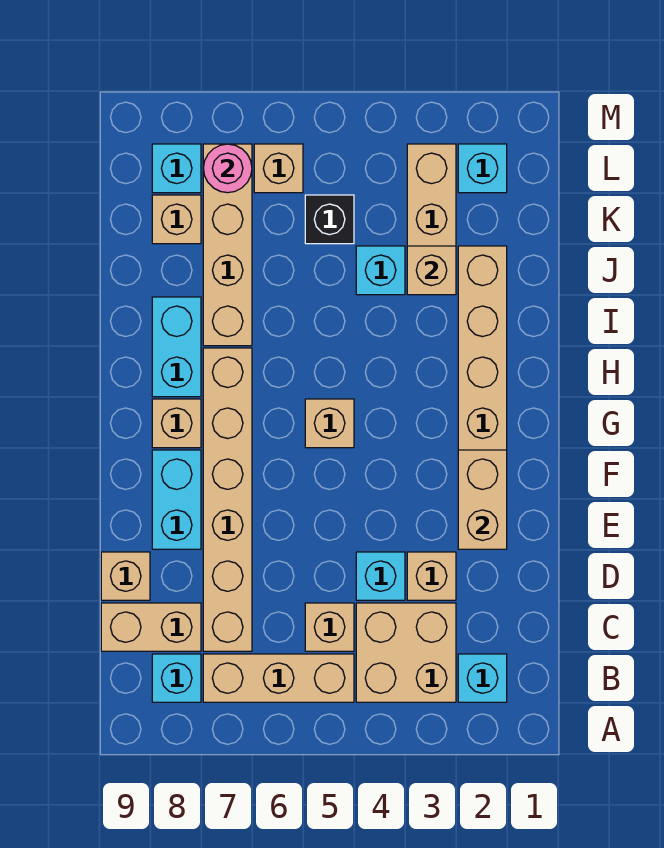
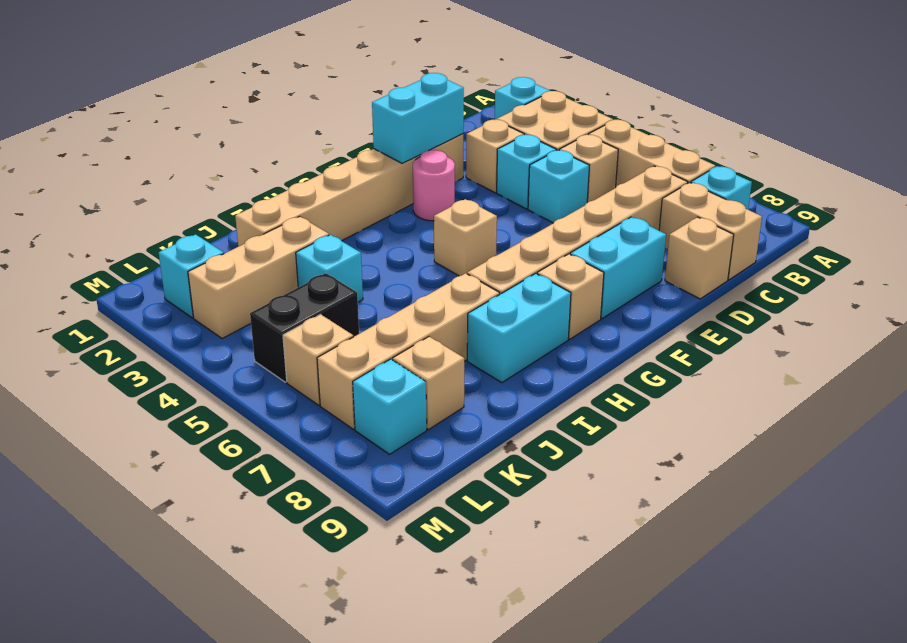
none -> cyan 1x1 brick [528,150,589,223]
tan 1x2 brick [458,450,507,549] -> cyan 1x2 brick [372,73,464,163]
tan 1x1 brick [407,246,456,295] -> none
black 1x1 brick [305,195,354,244] -> black 1x2 brick [250,273,359,382]
pink 1x1 round brick [203,144,252,193] -> pink 1x1 round brick moved to [413,150,455,221]

